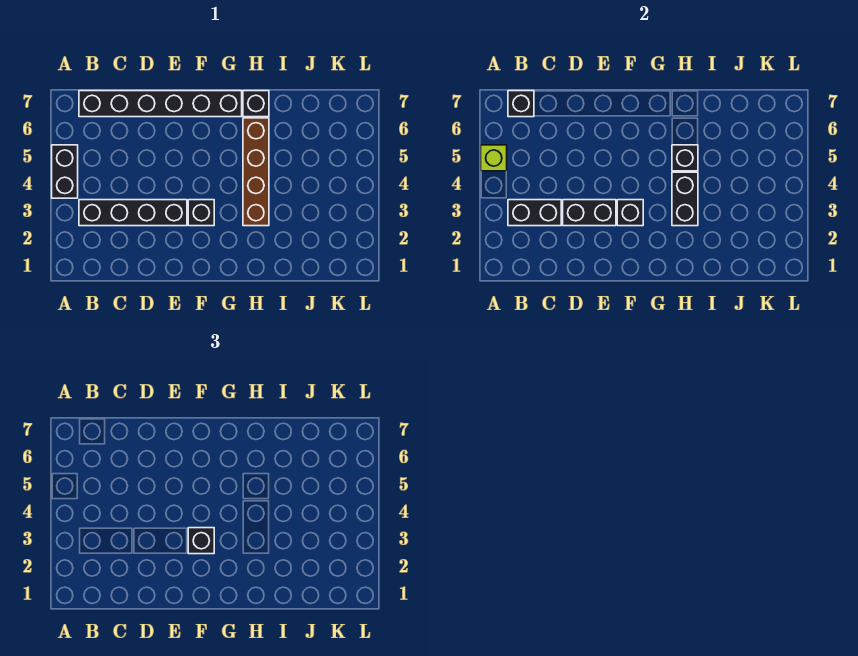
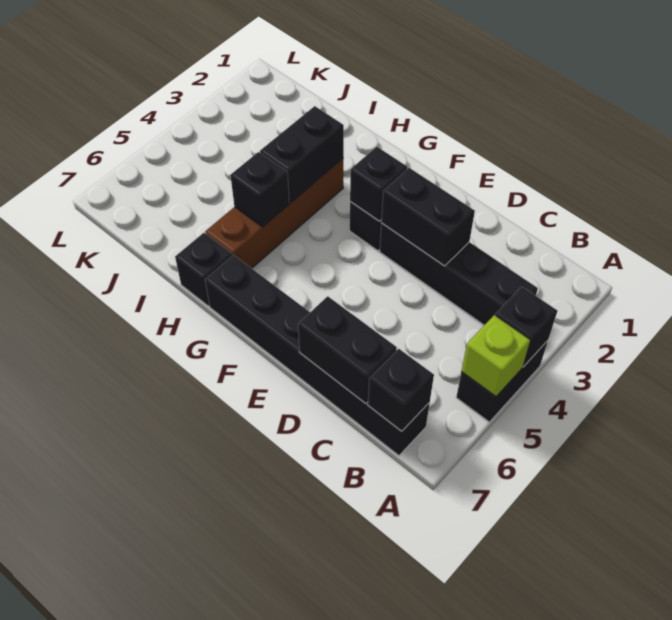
black 1x2 brick [508,200,561,226] -> black 1x2 brick moved to [298,296,397,404]
black 1x1 brick [188,528,214,554] -> black 1x1 brick moved to [495,287,557,367]

